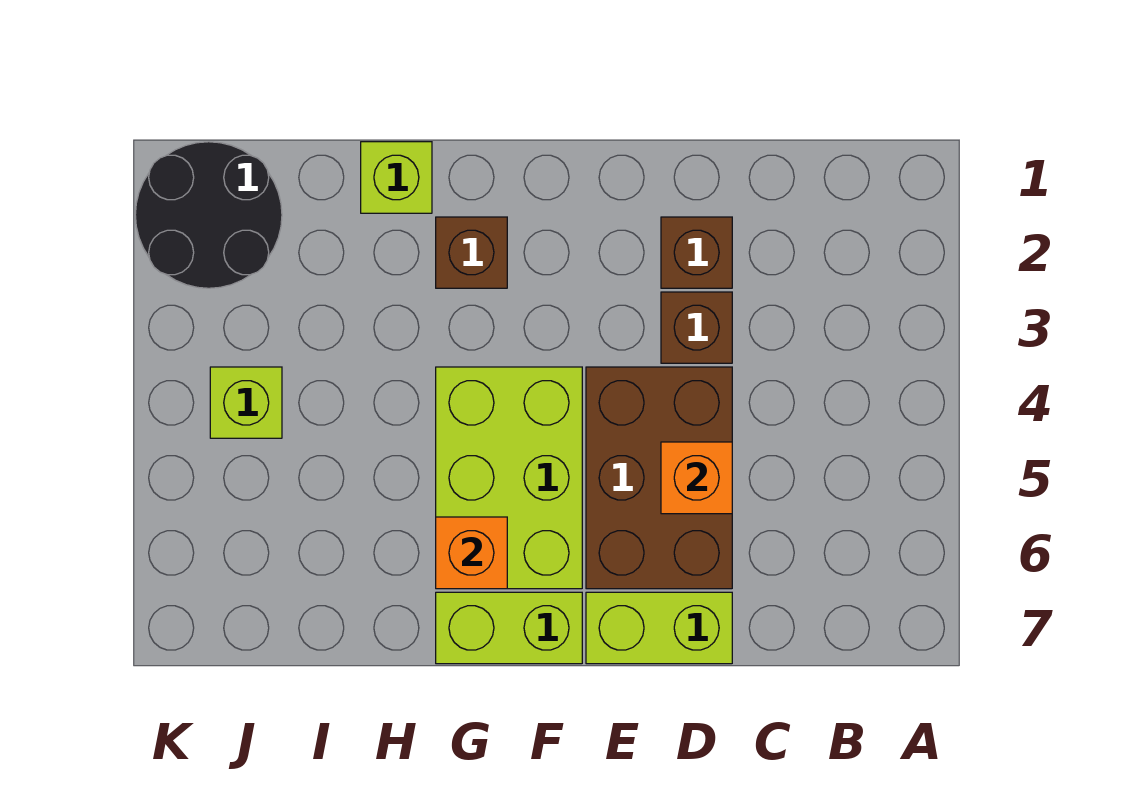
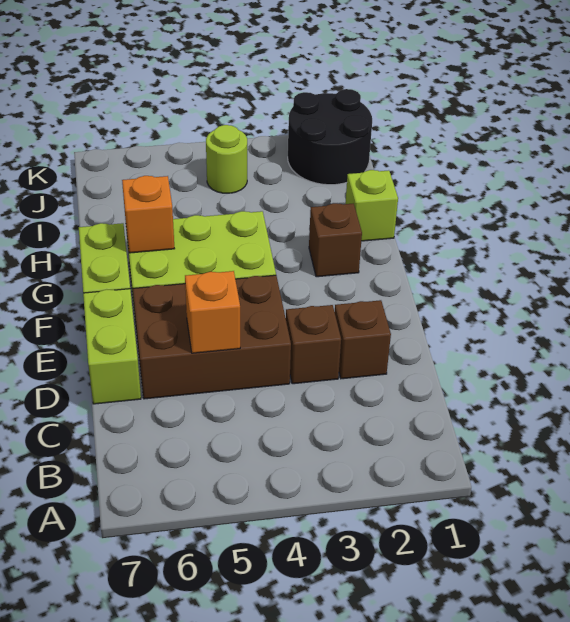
lime 1x1 brick [210,367,282,438] -> lime 1x1 round brick [206,125,247,193]

